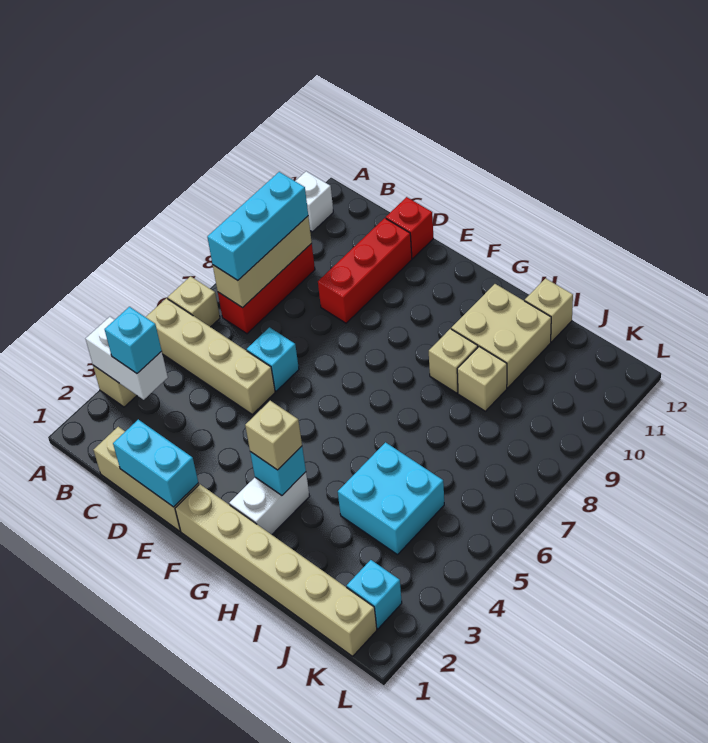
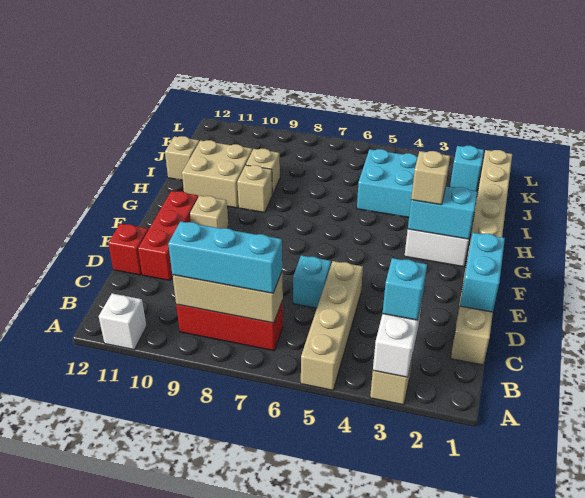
tan 1x1 brick [168,276,220,327] -> tan 1x1 brick moved to [190,196,228,229]
red 1x3 brick [318,218,412,323] -> red 1x3 brick turned to [138,191,198,281]
cyan 1x1 brick [250,446,306,495] -> cyan 1x2 brick [408,187,477,239]

